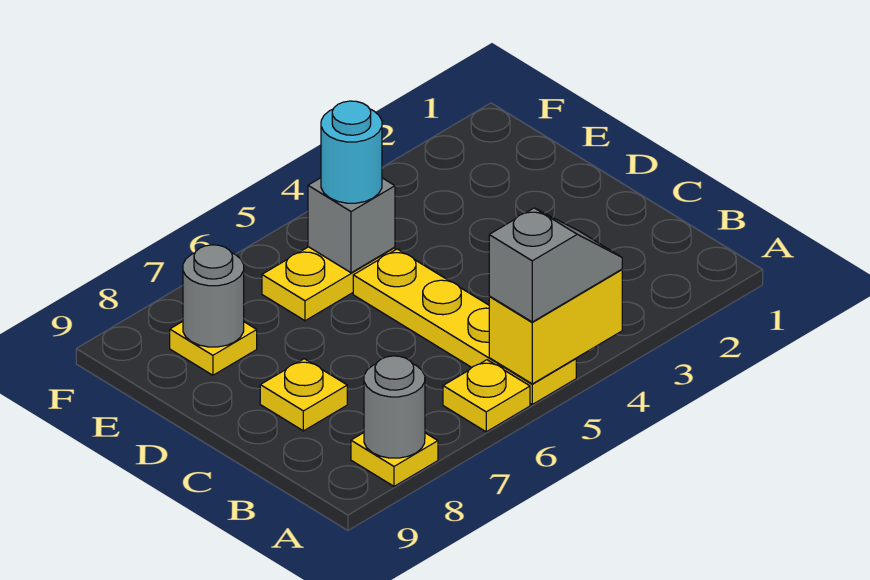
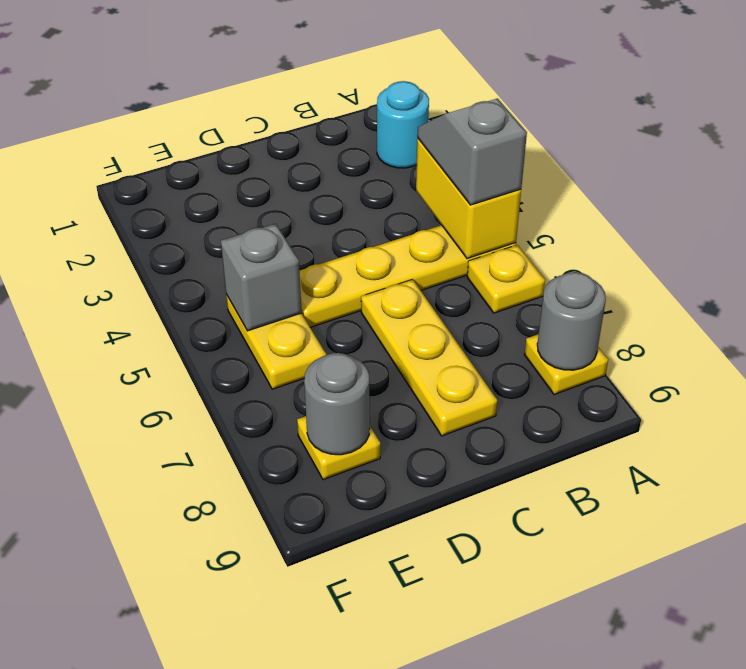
yellow 1x1 plate [260,359,347,431] -> yellow 1x3 plate [361,279,497,436]
cyan 1x1 round brick [321,101,382,203] -> cyan 1x1 round brick moved to [377,81,429,168]

